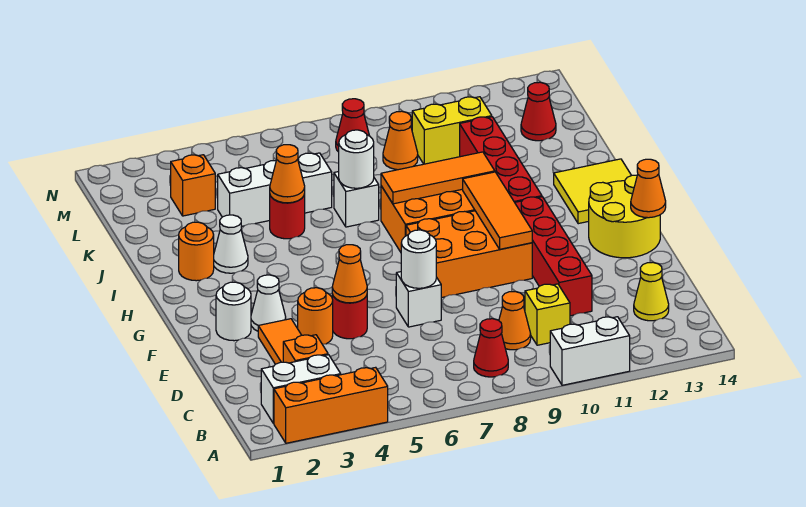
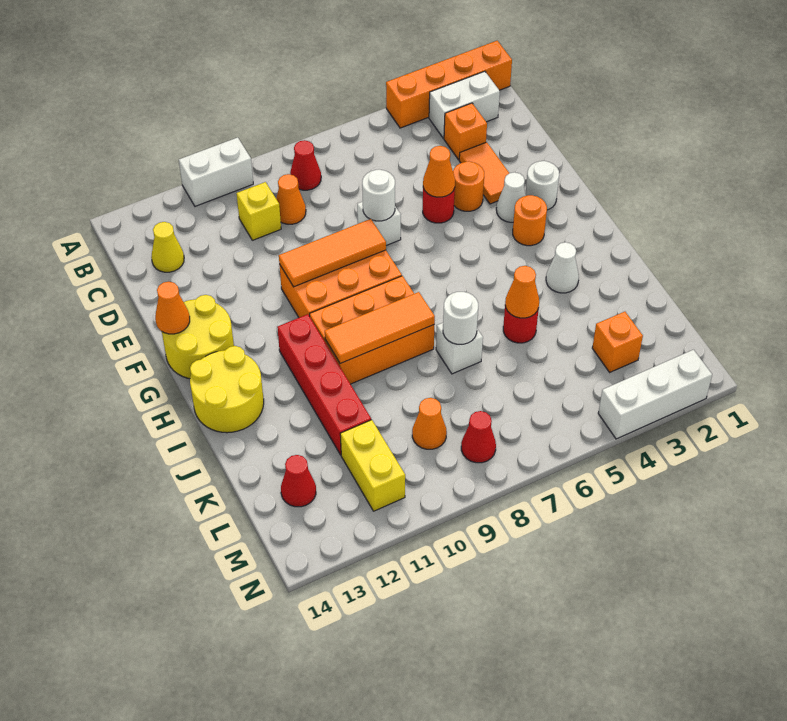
orange 1x3 brick [274,367,388,443] -> orange 1x4 brick [386,41,512,128]
red 1x4 brick [515,197,592,316] -> none
orange 1x3 tile [463,172,532,249] -> orange 1x3 tile turned to [279,219,386,287]
yellow 2x2 tile [554,159,632,224] -> yellow 2x2 round brick [190,346,264,433]
orange 1x1 round brick [179,222,214,281] -> orange 1x1 round brick moved to [513,195,547,246]
white 1x3 brick [218,153,332,226] -> white 1x3 brick moved to [598,350,712,439]
yellow 1x2 brick [412,97,492,164] -> yellow 1x2 brick turned to [340,420,405,511]

